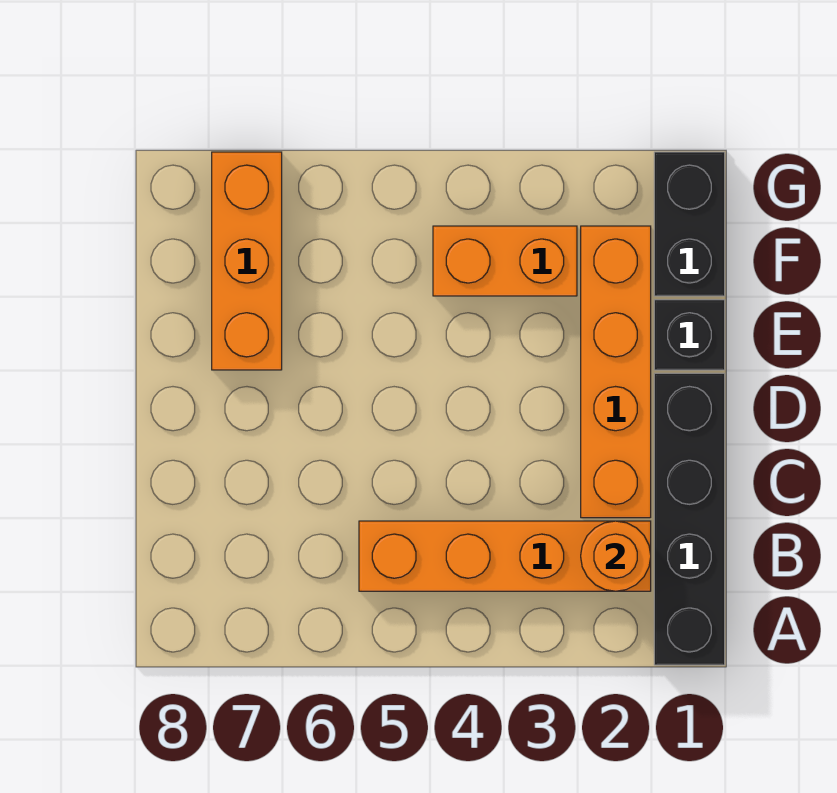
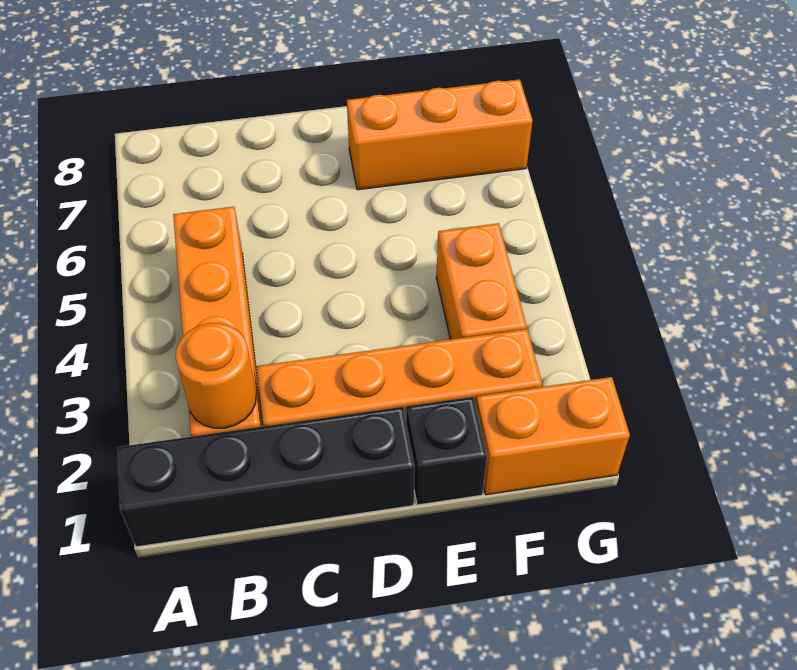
black 1x2 brick [654,152,725,296] -> orange 1x2 brick [476,377,630,495]

